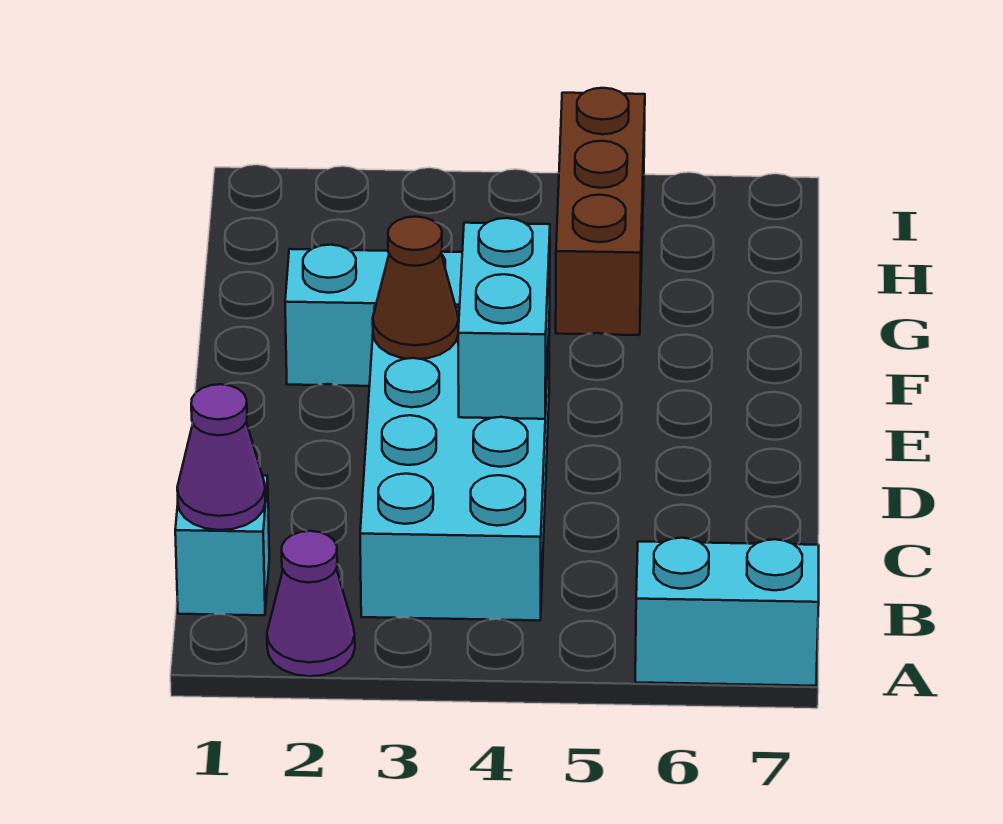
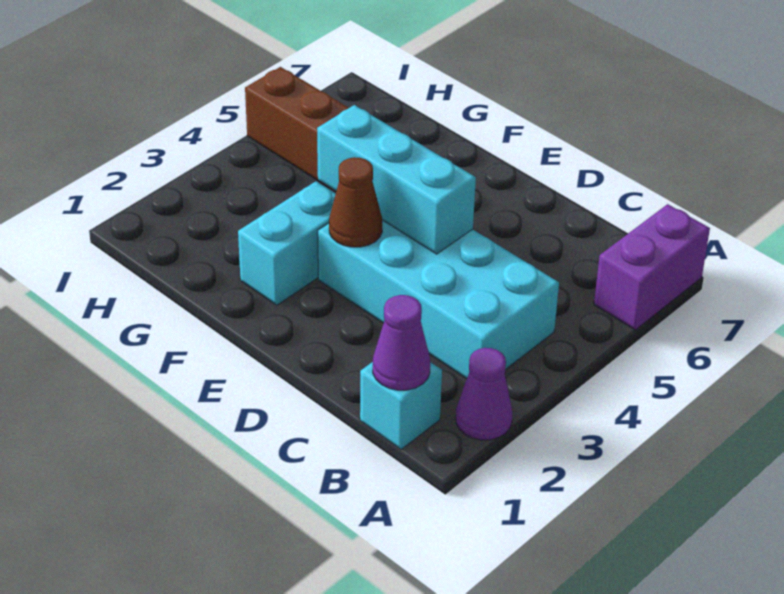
cyan 1x2 brick [635,538,819,686] -> purple 1x2 brick [594,204,710,330]
cyan 1x2 brick [458,218,550,419] -> cyan 1x3 brick [317,105,476,254]

